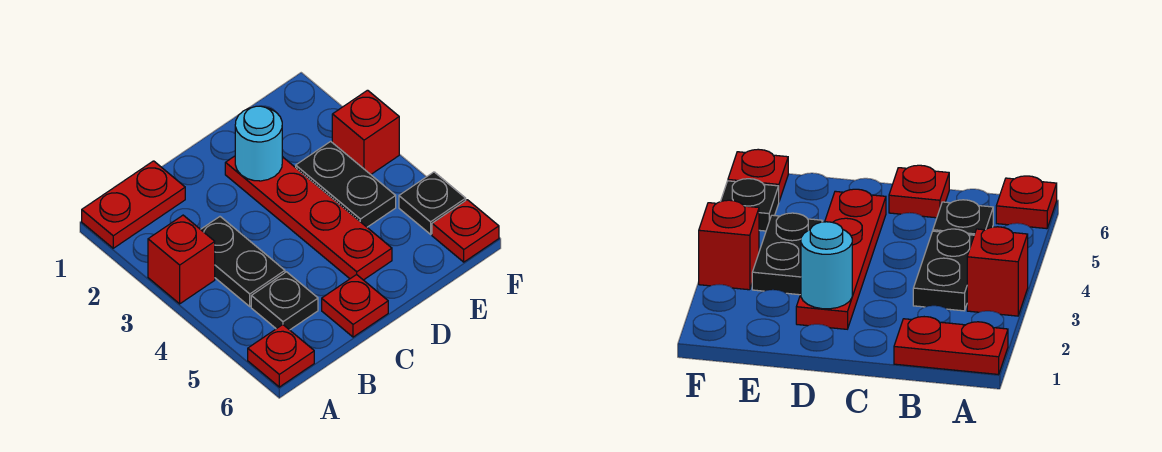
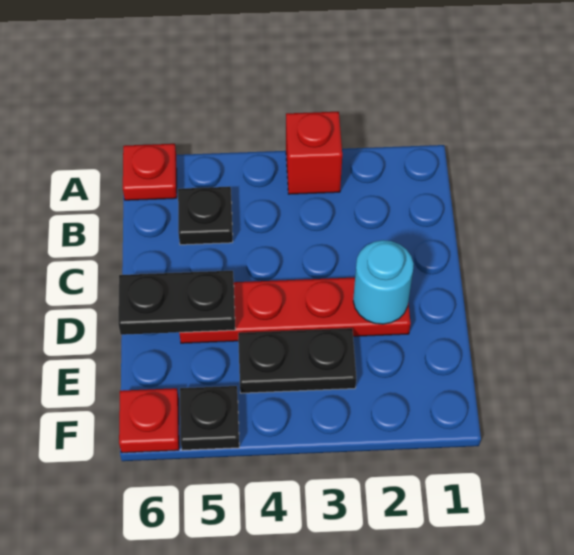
red 1x2 plate [82,161,185,248] -> none
black 1x2 plate [201,217,285,306] -> black 1x2 plate moved to [118,271,235,335]
red 1x1 plate [322,275,388,337] -> none
red 1x1 brick [332,90,399,174] -> none

